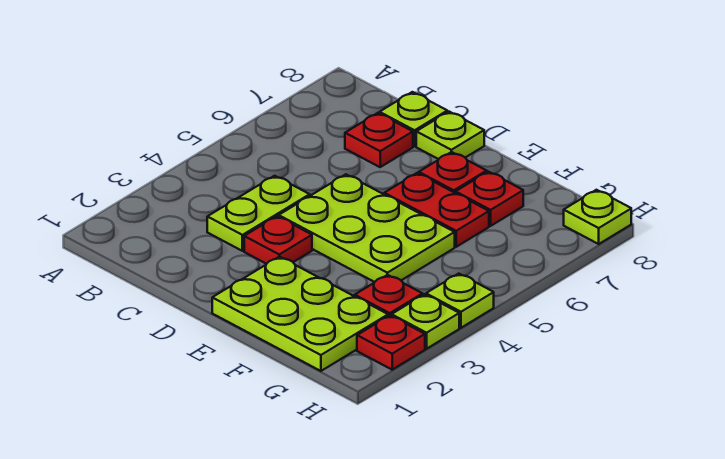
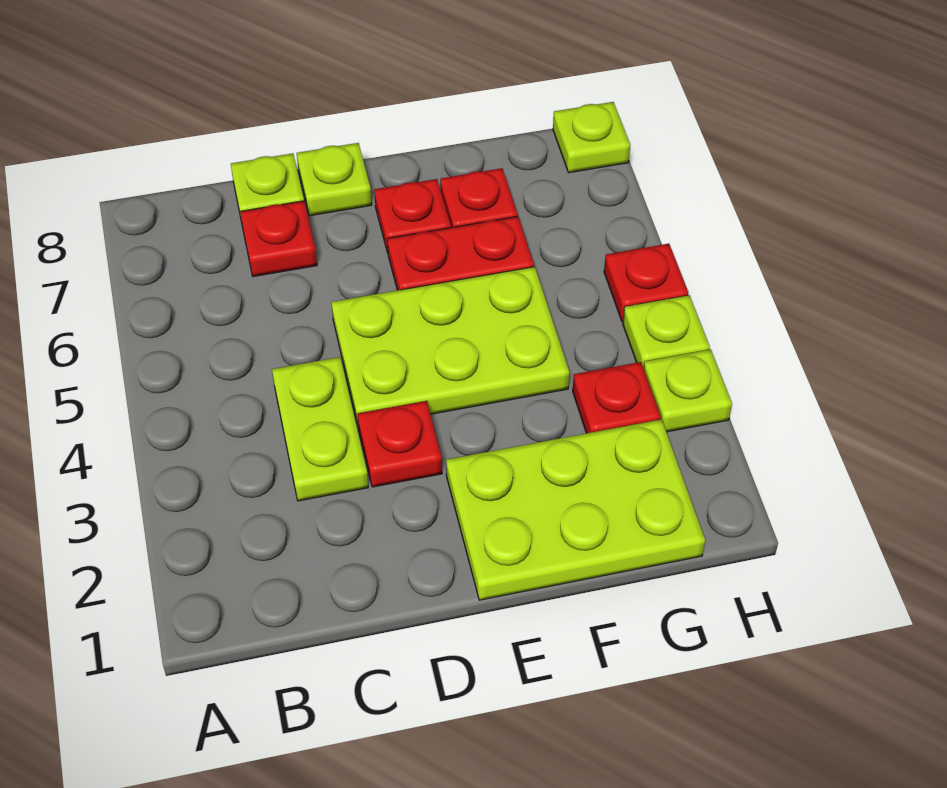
red 1x1 plate [357,315,425,370] -> red 1x1 plate moved to [604,244,688,321]

